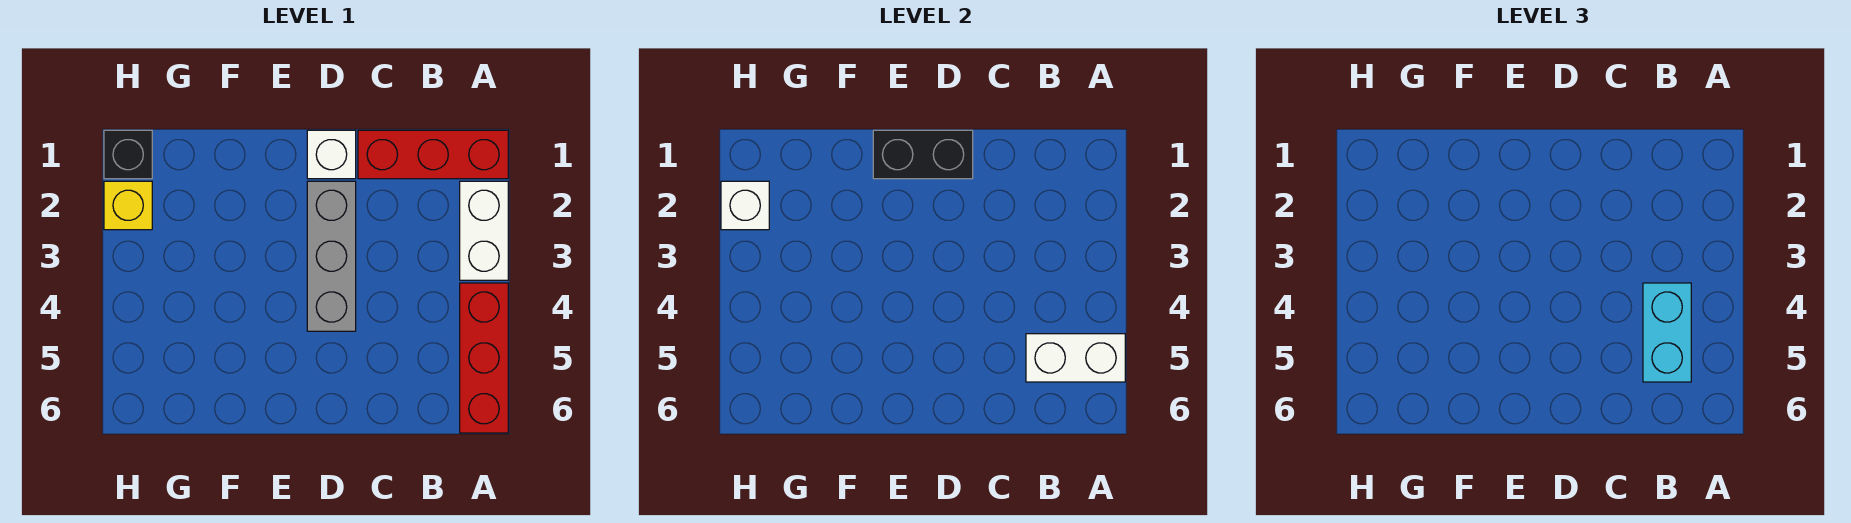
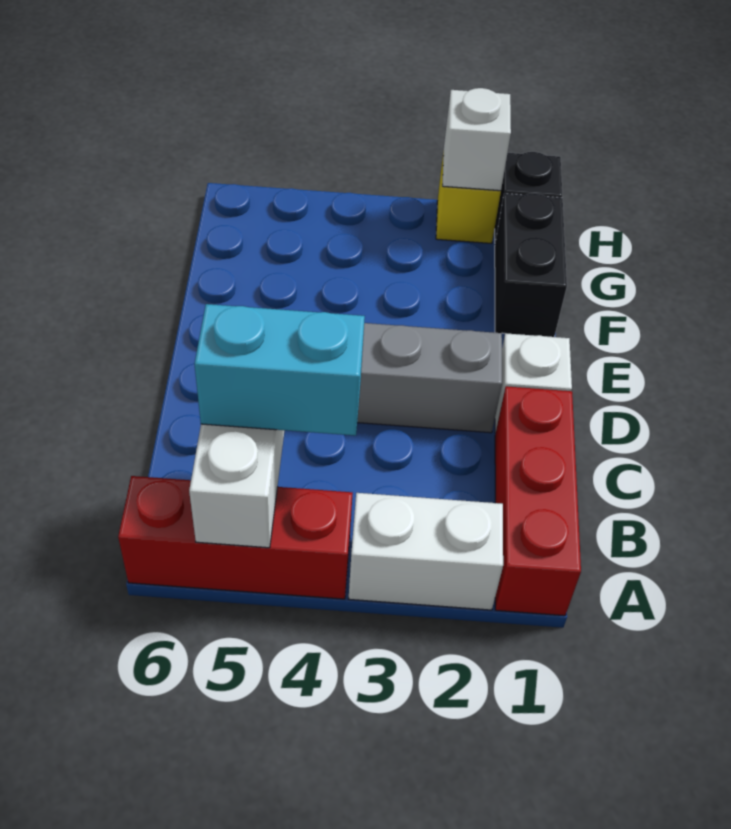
black 1x2 brick [873,130,973,179] -> black 1x2 brick moved to [495,193,567,337]

